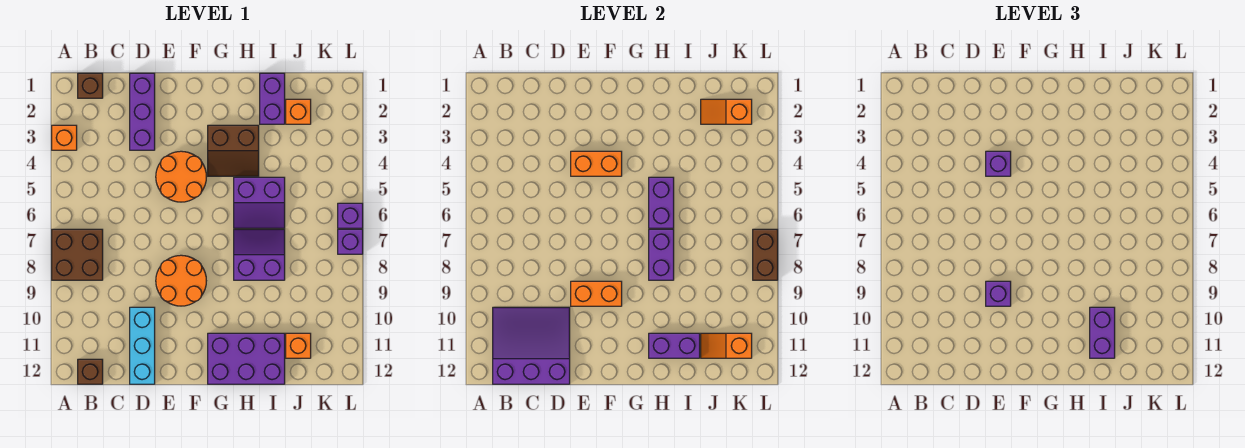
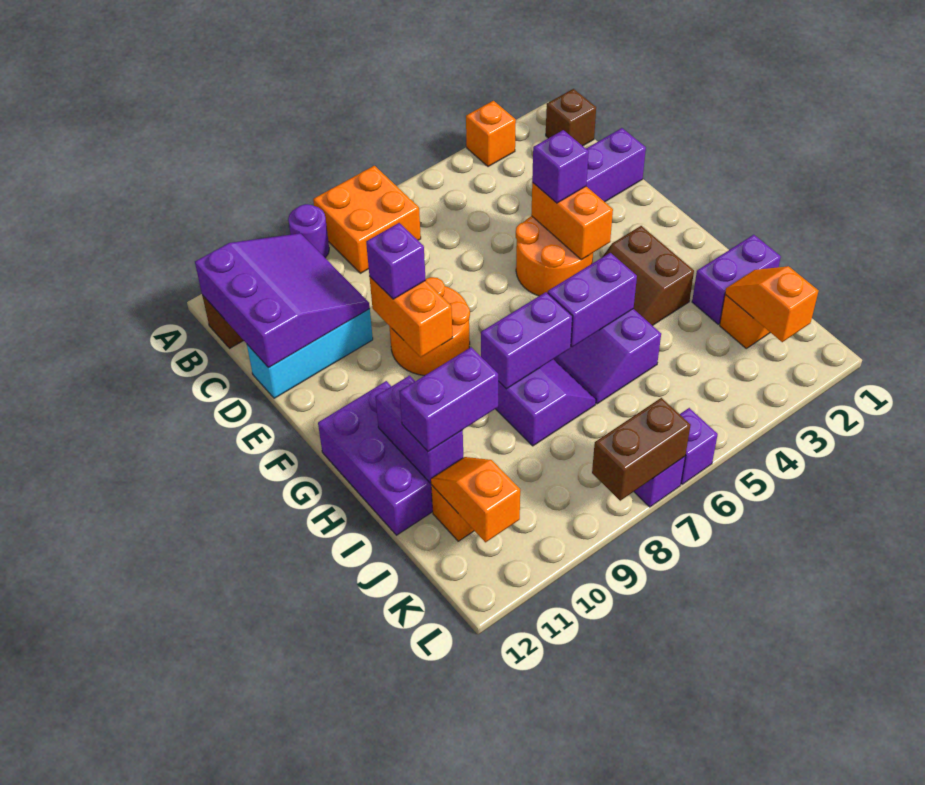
brown 2x2 brick [52,229,103,280] -> orange 2x2 brick [313,166,421,273]
none -> purple 1x1 round brick [288,204,329,258]

